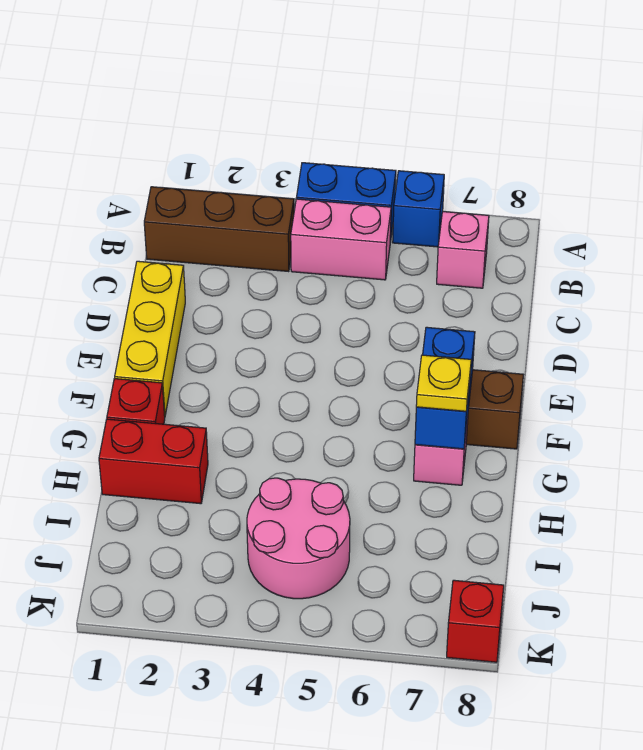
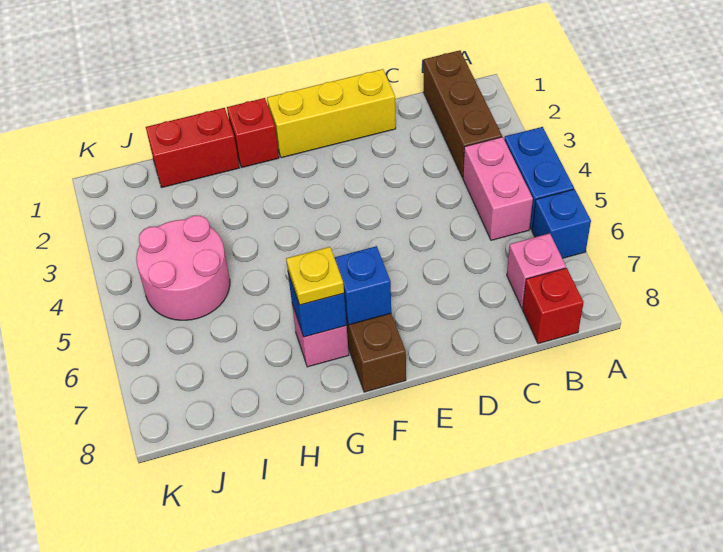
red 1x2 brick [99,419,208,504] -> red 1x2 brick turned to [146,108,239,188]
red 1x1 brick [447,580,504,662] -> red 1x1 brick moved to [522,268,584,344]

